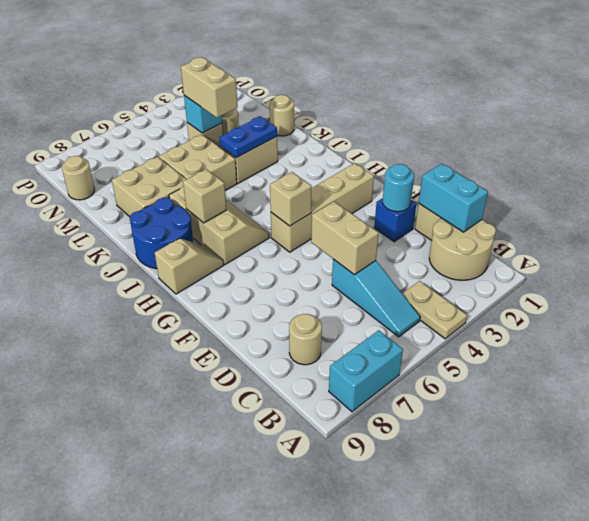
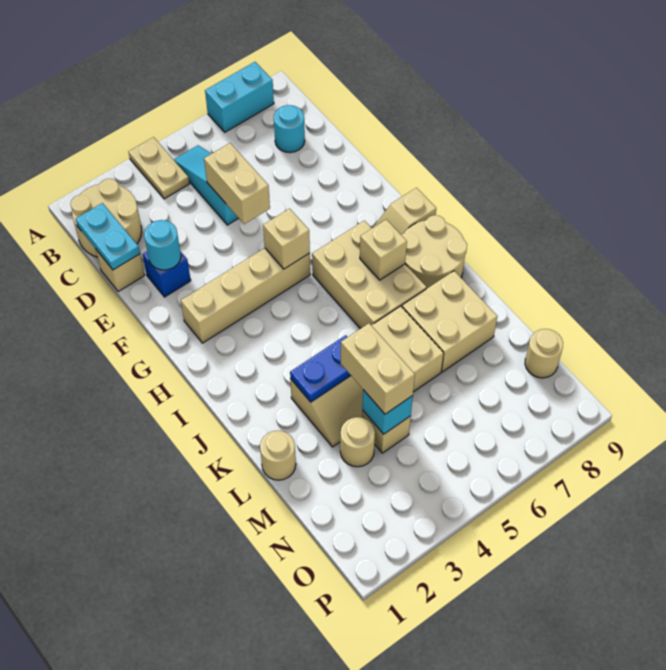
cyan 1x2 brick [419,164,488,232] -> cyan 1x2 plate [76,203,140,270]
tan 1x1 round brick [289,314,322,365] -> cyan 1x1 round brick [274,105,305,153]
tan 2x3 slope [169,186,269,265] -> tan 2x3 brick [312,221,427,329]
blue 2x2 round brick [130,198,193,269] -> tan 2x2 round brick [402,215,467,288]

